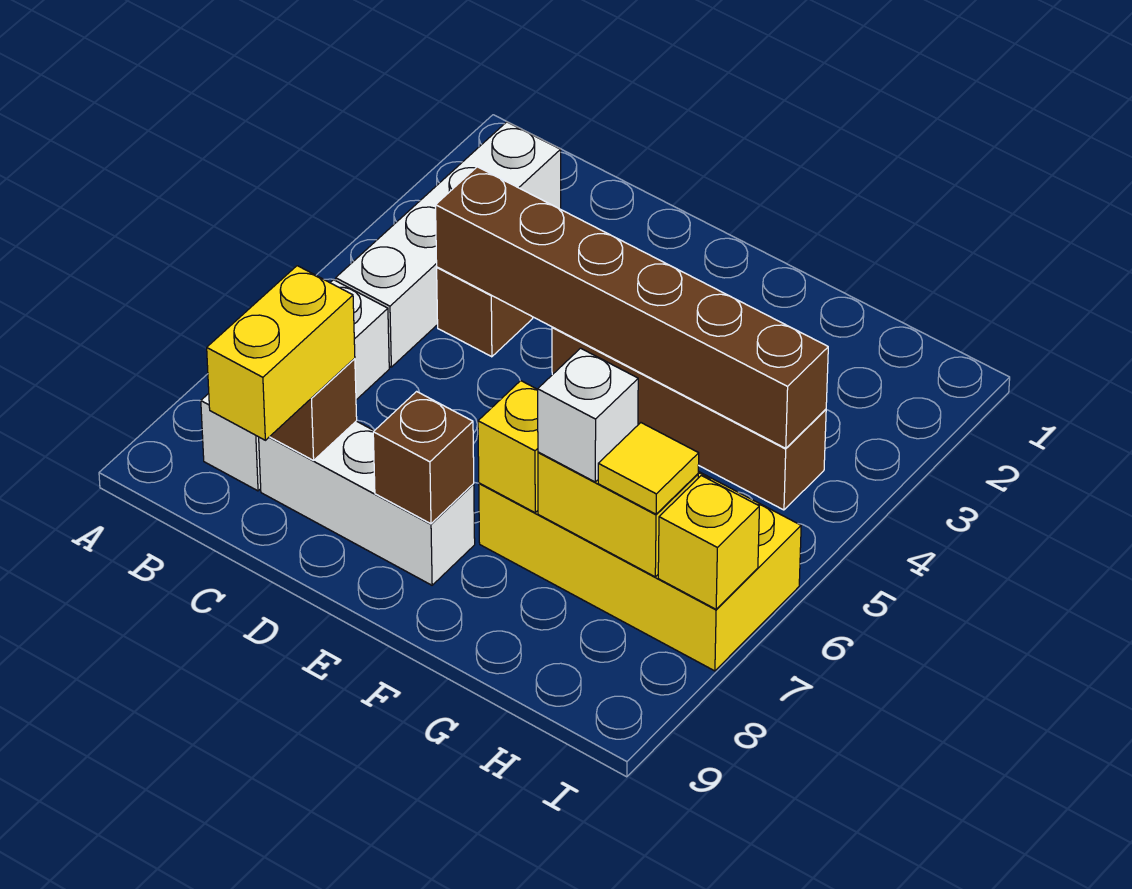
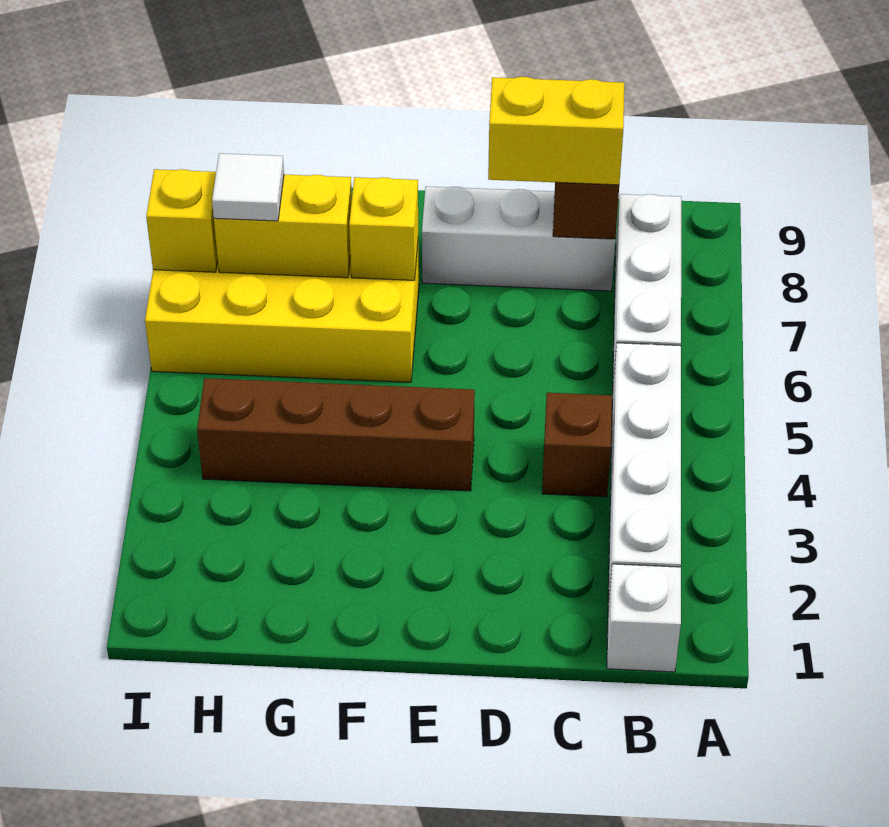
brown 1x6 brick [436,167,828,448] -> none
yellow 1x2 brick [207,266,355,440] -> yellow 1x2 brick turned to [488,77,624,185]
brown 1x1 brick [373,391,474,524] -> none
white 1x1 brick [538,348,638,482] -> white 1x1 brick moved to [607,564,681,672]
yellow 1x1 tile [598,423,699,514] -> white 1x1 tile [212,153,284,221]

